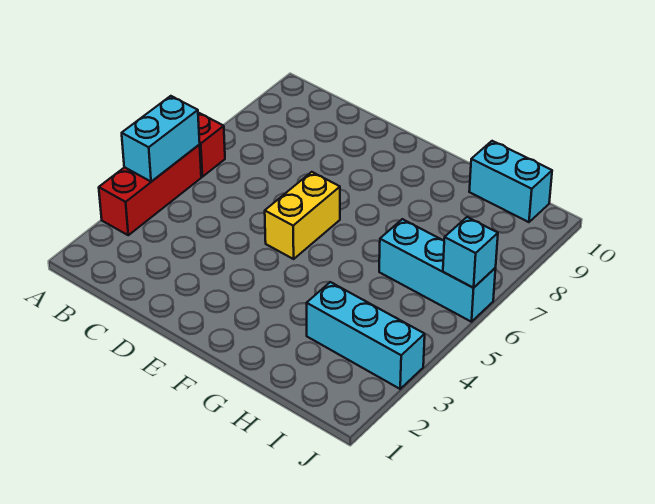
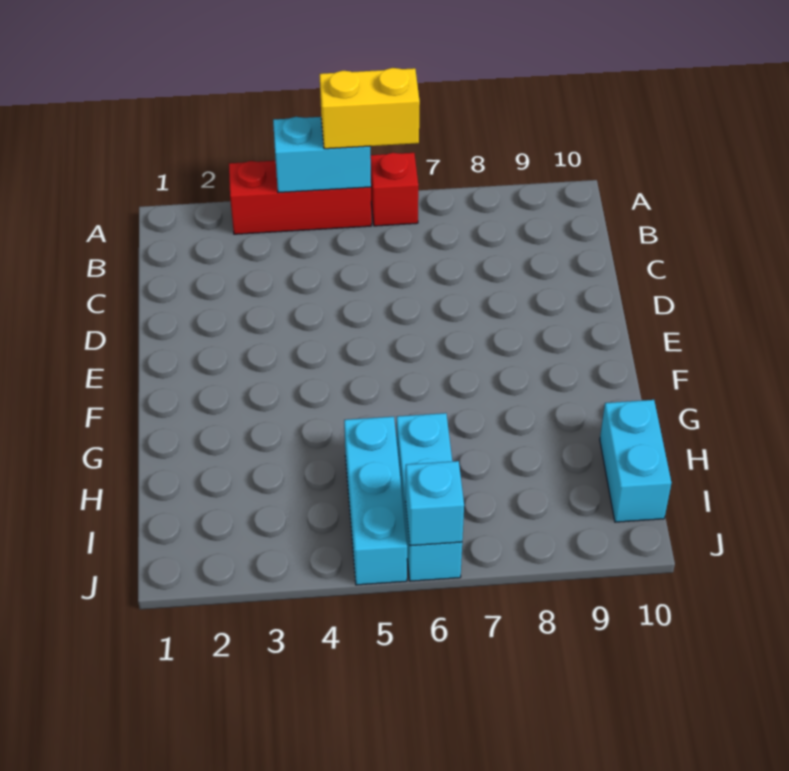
yellow 1x2 brick [265,172,340,259] -> yellow 1x2 brick moved to [320,68,420,149]
cyan 1x3 brick [307,282,425,389] -> cyan 1x3 brick moved to [344,417,407,585]

